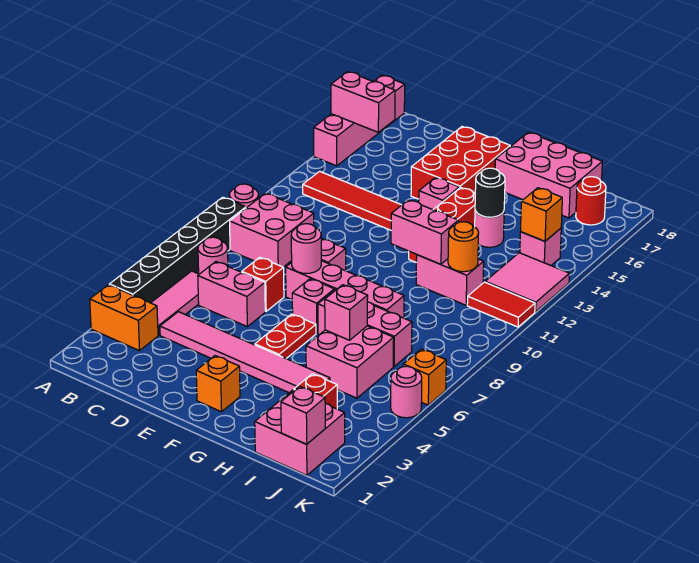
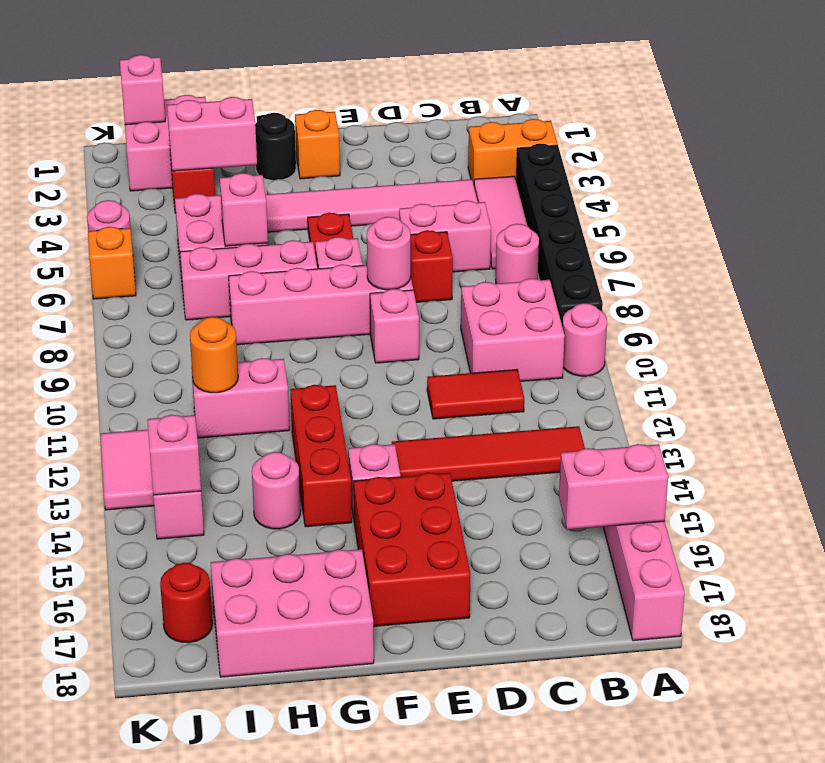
pink 1x2 brick [391,200,458,264] -> pink 1x2 brick moved to [167,97,257,171]
black 1x1 round brick [475,168,505,217] -> black 1x1 round brick moved to [255,113,296,180]
red 1x2 tile [467,282,535,327] -> red 1x2 tile moved to [427,369,524,419]
orange 1x1 brick [521,188,562,241] -> pink 1x1 brick [147,415,201,495]

